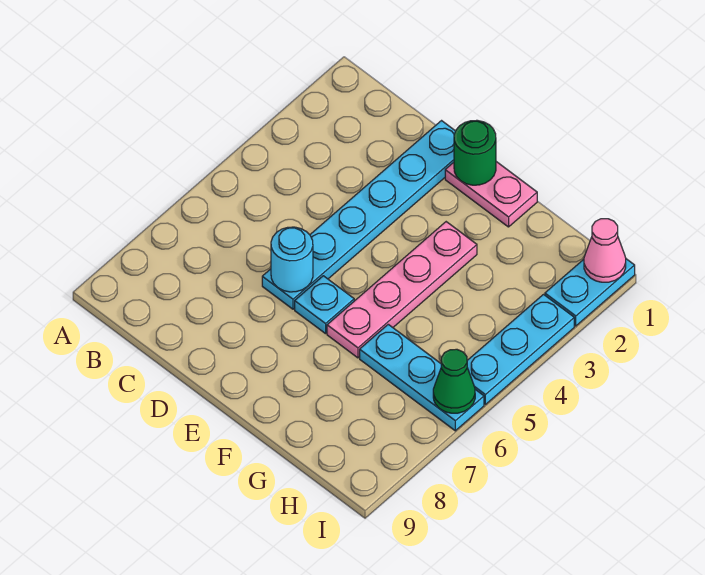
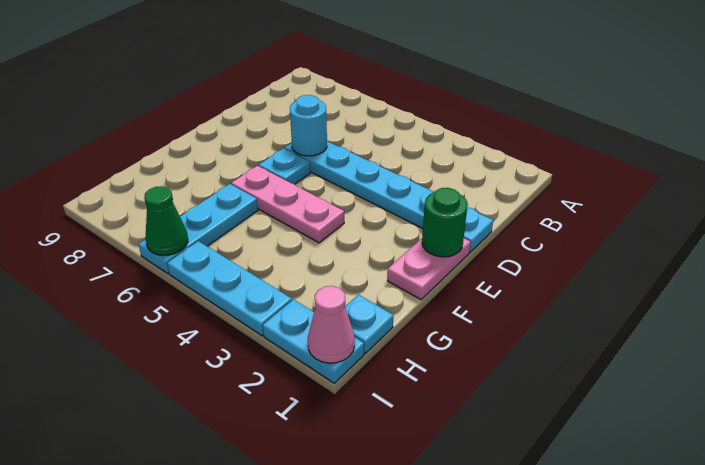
pink 1x4 plate [327,222,477,358] -> pink 1x3 plate [231,166,344,243]
none -> cyan 1x1 plate [345,295,394,353]

